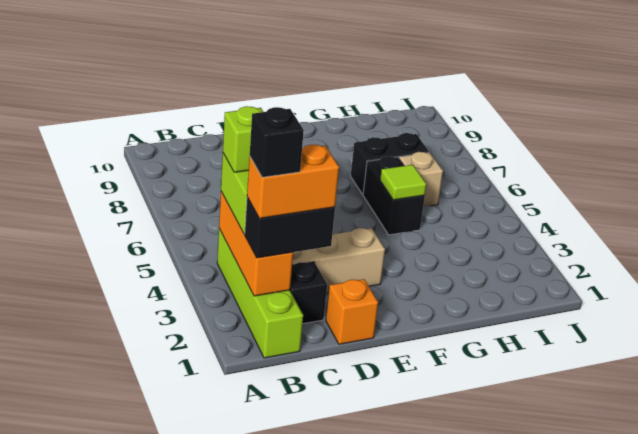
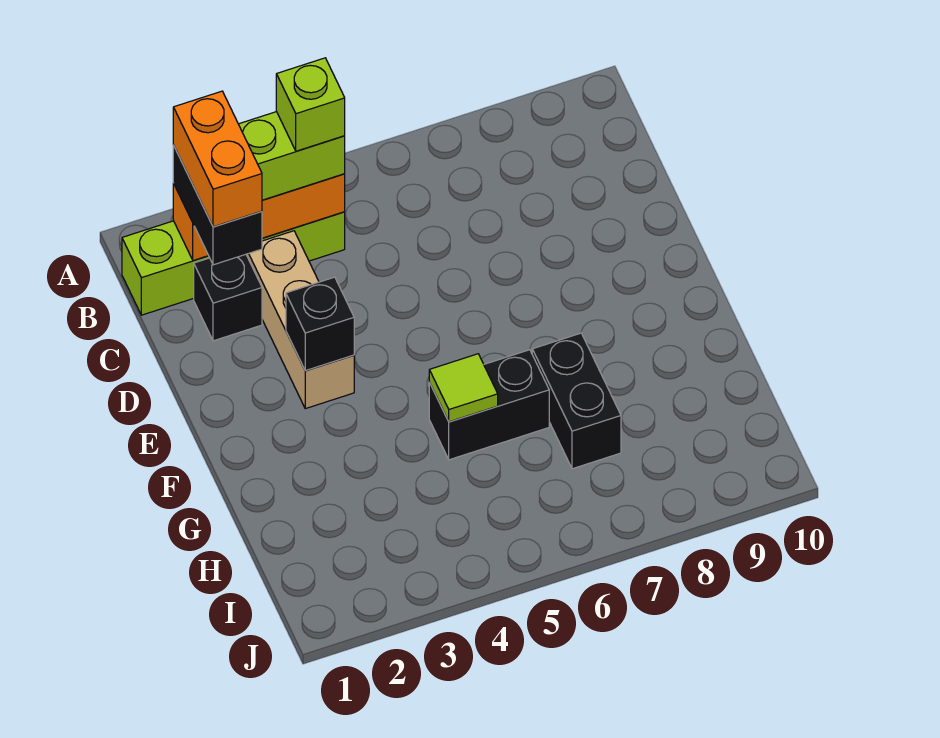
black 1x1 brick [250,107,304,177] -> black 1x1 brick moved to [286,277,354,371]
orange 1x1 brick [326,279,378,344] -> none
tan 1x1 brick [399,152,443,207] -> none

